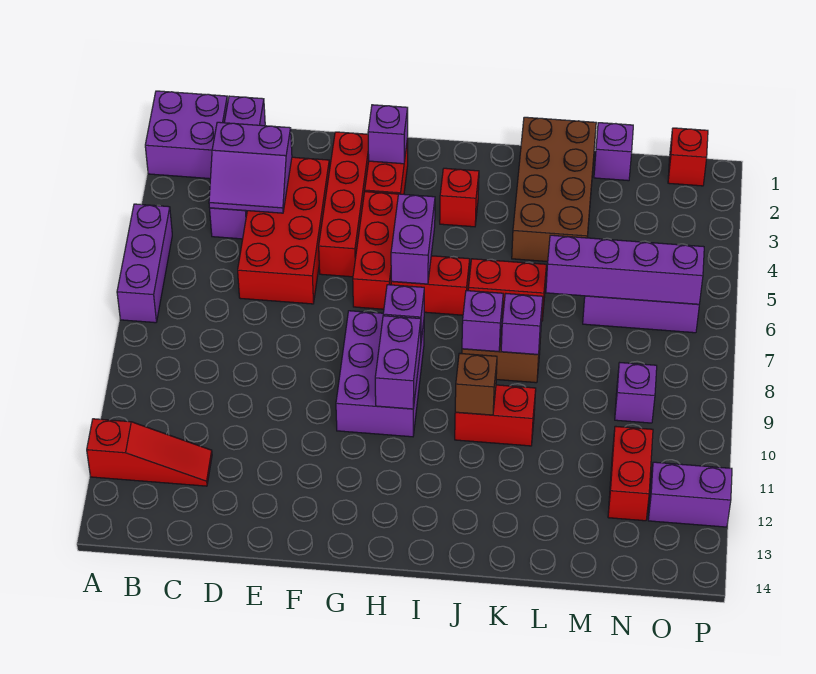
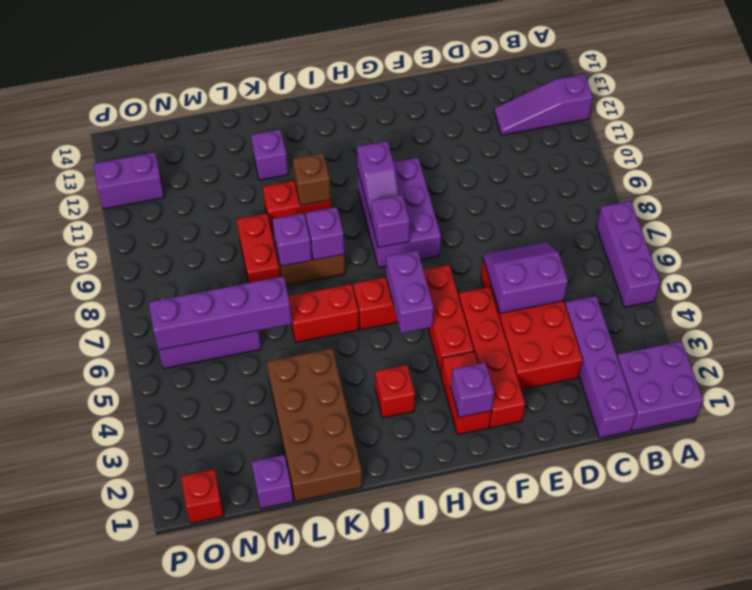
red 1x3 slope [87,419,212,486] -> purple 1x3 slope [494,74,593,135]
purple 2x2 slope [209,122,292,213] -> purple 2x2 slope moved to [483,242,568,313]
purple 1x2 brick [375,316,421,409] -> purple 1x2 slope [357,141,399,218]
purple 1x1 brick [615,363,657,423] -> purple 1x1 brick moved to [251,130,288,180]
red 1x2 brick [608,426,653,521] -> red 1x2 brick moved to [237,213,281,283]

